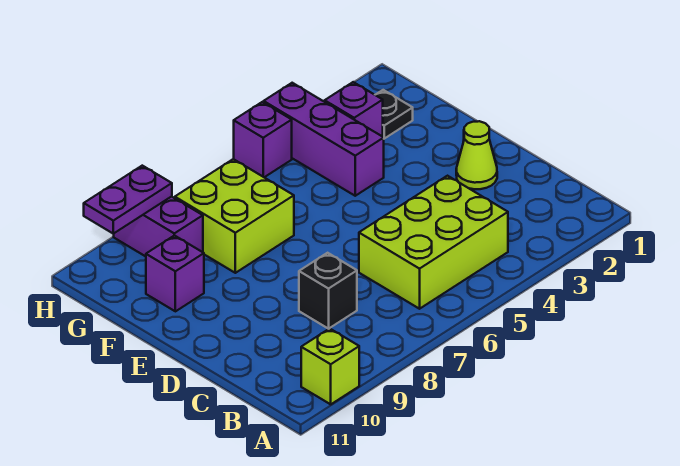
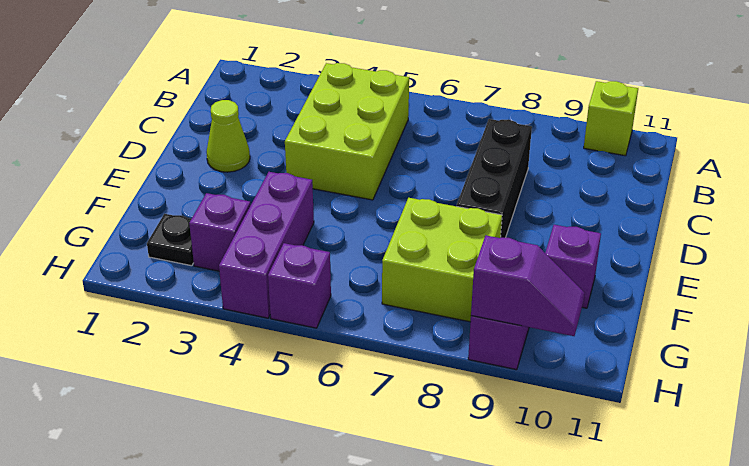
lime 2x3 brick [359,176,508,309] -> lime 2x3 brick turned to [285,63,409,200]
black 1x1 brick [299,253,357,329] -> black 1x3 brick [457,119,532,238]
purple 1x2 plate [84,166,172,234] -> purple 1x2 slope [471,236,585,336]

